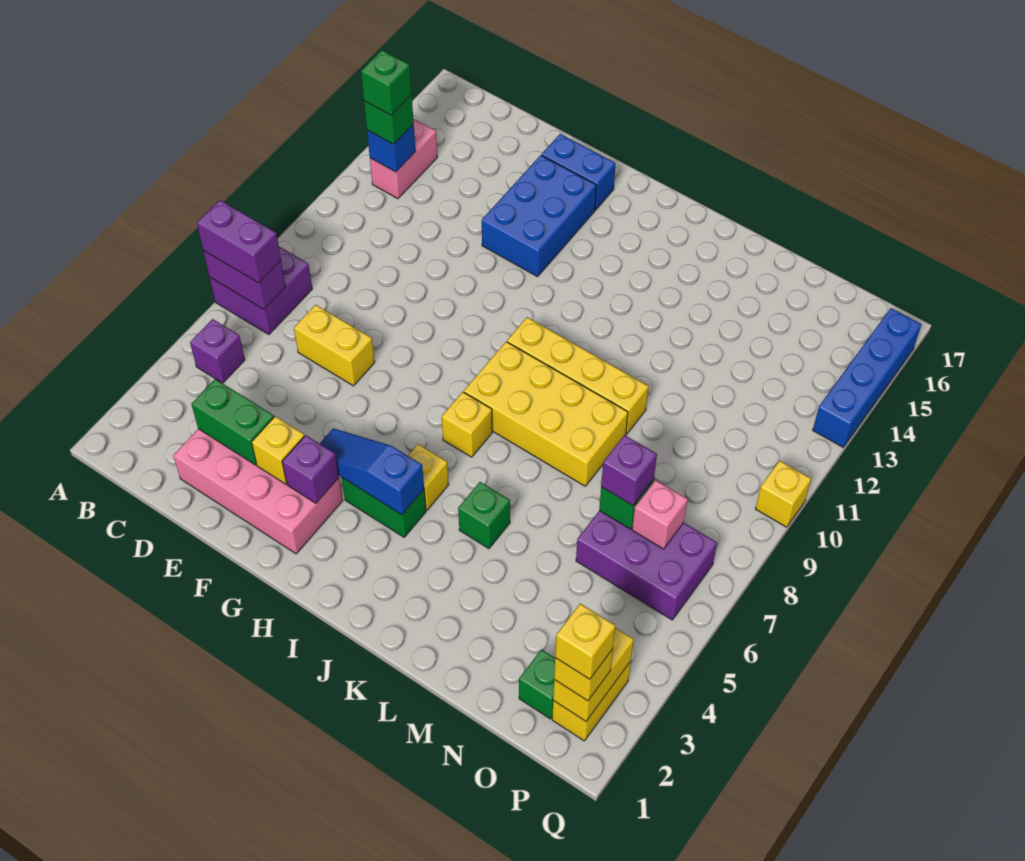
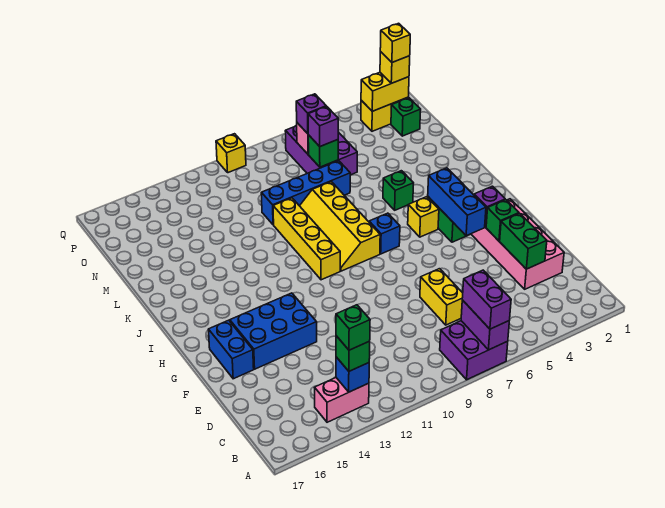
purple 1x1 brick [190,319,245,383] -> purple 1x1 brick moved to [296,94,326,134]
yellow 1x1 brick [252,416,304,484] -> green 1x1 brick [486,200,519,241]
blue 1x3 slope [320,428,424,515] -> blue 1x3 brick [428,168,486,236]
yellow 1x1 brick [442,392,492,457] -> blue 1x1 brick [369,213,400,254]
yellow 2x4 brick [464,342,628,486] -> yellow 2x4 slope [300,182,380,271]
blue 1x4 brick [813,308,921,447] -> blue 1x4 brick moved to [261,161,350,225]

